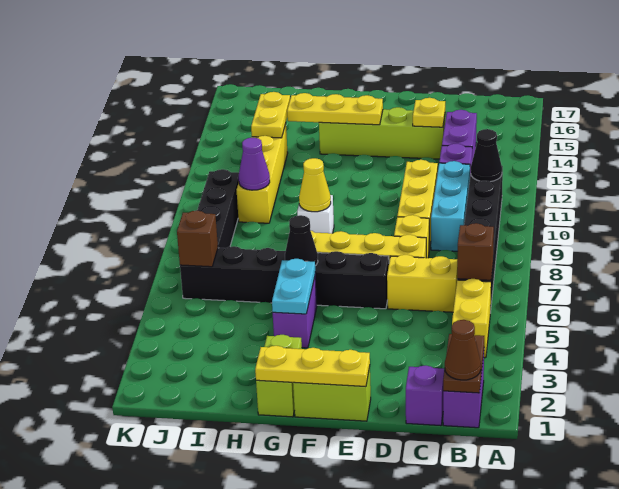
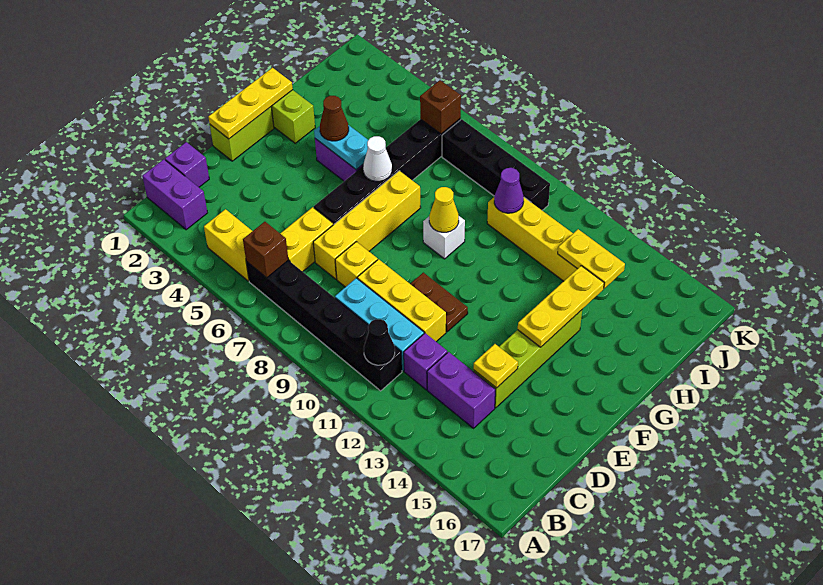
brown 1x2 plate [443,334,484,393] -> brown 1x2 plate moved to [410,273,468,332]
brown 1x1 cone [445,320,481,380] -> brown 1x1 cone moved to [320,96,349,141]
black 1x1 cone [285,215,318,266] -> white 1x1 cone [363,136,392,181]

